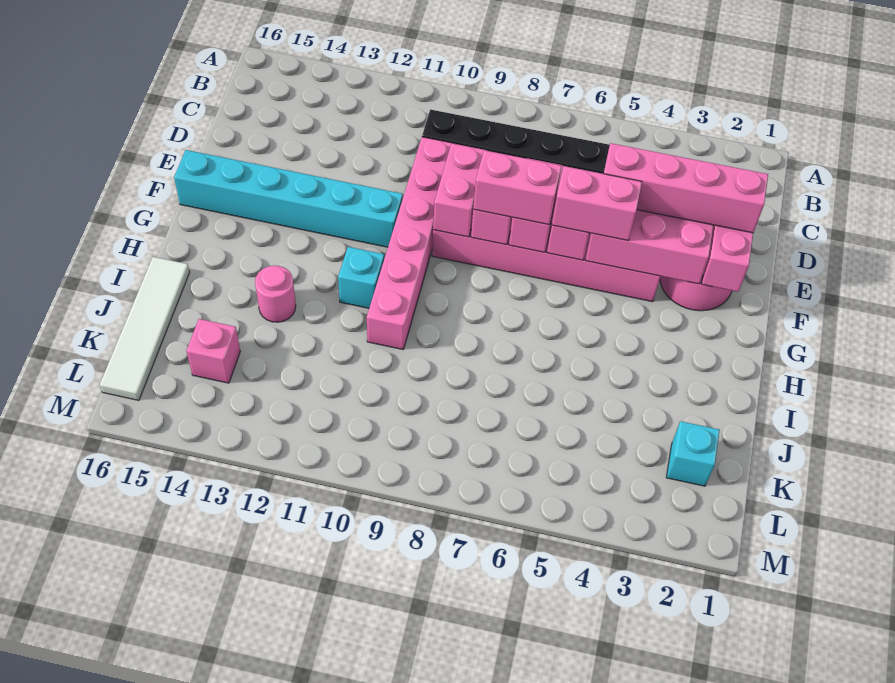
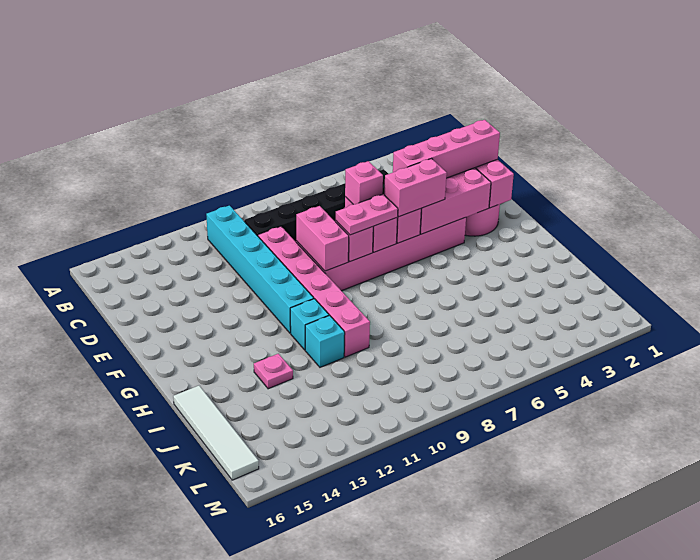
pink 1x2 brick [473,150,561,225] -> pink 1x2 plate [336,194,398,235]
cyan 1x6 brick [174,150,403,247] -> cyan 1x6 brick turned to [206,206,314,333]
pink 1x1 round brick [255,266,296,322] -> pink 1x1 plate [254,354,293,389]
cyan 1x1 brick [666,421,720,486] -> cyan 1x1 brick moved to [305,315,345,367]
pink 1x1 brick [187,319,240,383] -> pink 1x1 brick moved to [345,161,383,204]

